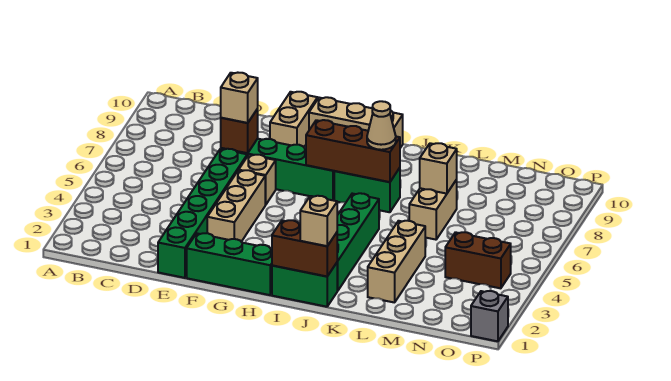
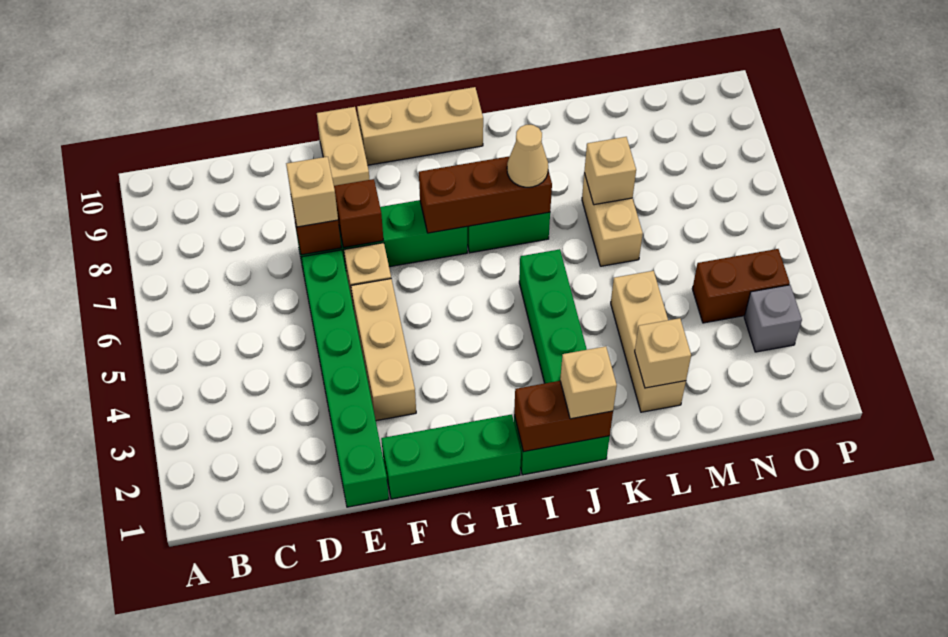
none -> brown 1x1 brick [334,179,383,247]
none -> tan 1x1 brick [635,318,691,388]
grey 1x1 brick [471,291,508,341] -> grey 1x1 brick moved to [744,285,802,352]

